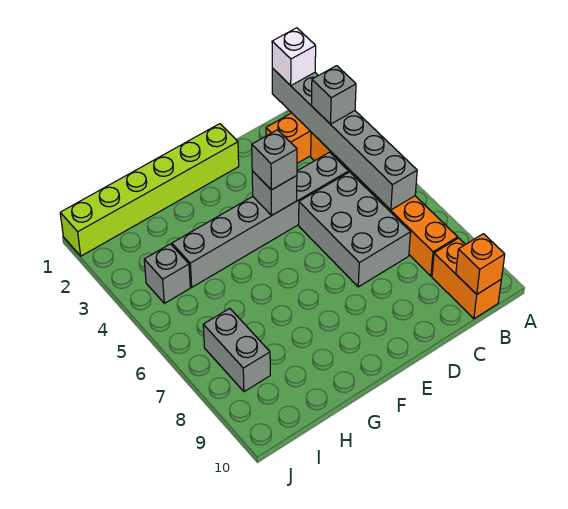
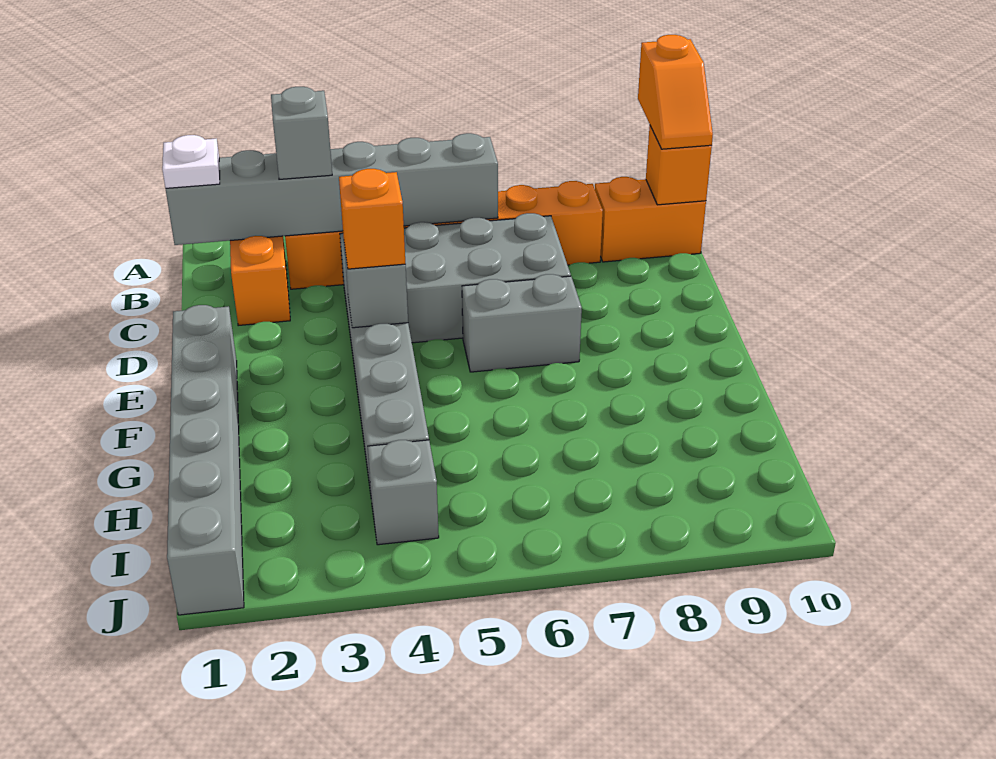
none -> orange 1x2 slope [638,35,713,149]
white 1x1 brick [272,28,316,85] -> white 1x1 plate [162,135,220,188]
lime 1x6 brick [60,124,239,256] -> grey 1x6 brick [167,305,244,615]
grey 1x1 brick [252,130,297,190] -> orange 1x1 brick [339,169,405,269]
grey 1x2 brick [203,308,270,392] -> grey 1x2 brick moved to [462,274,582,372]

